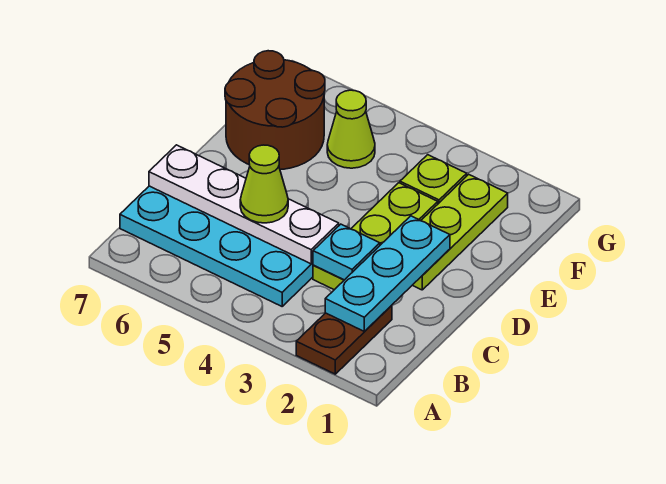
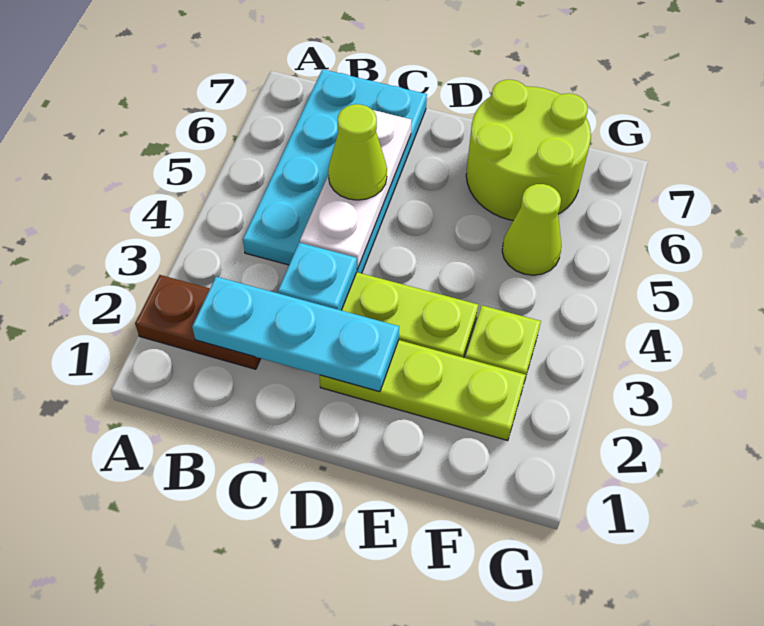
white 1x4 plate [149,145,339,264] -> white 1x3 plate [300,110,411,269]
brown 2x2 round brick [225,51,325,170] -> lime 2x2 round brick [466,80,591,220]

